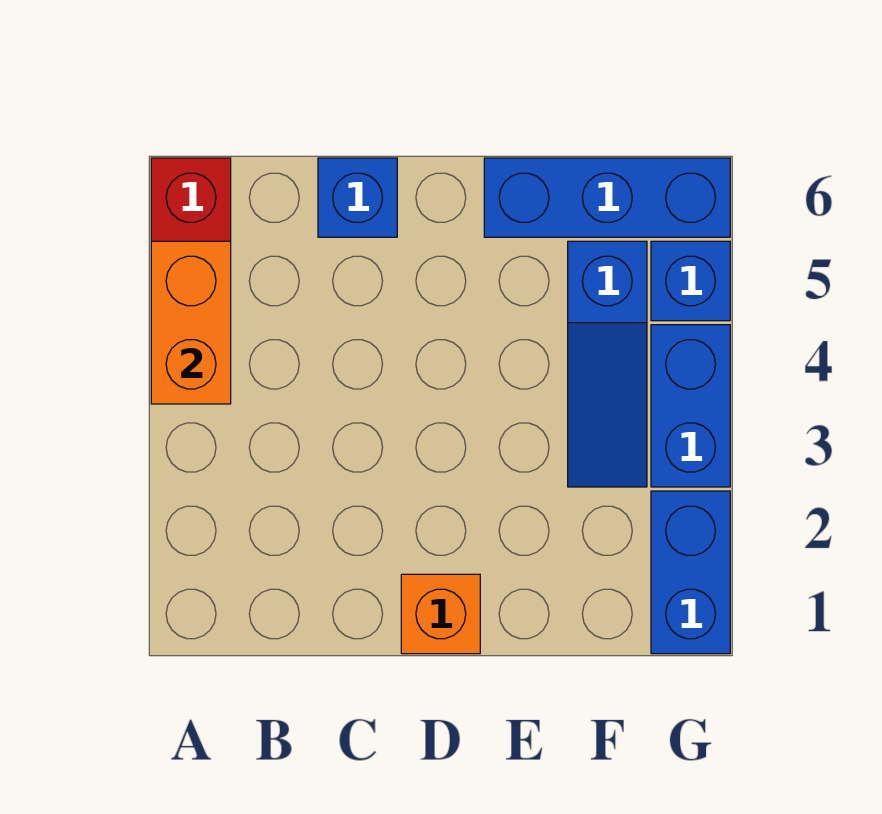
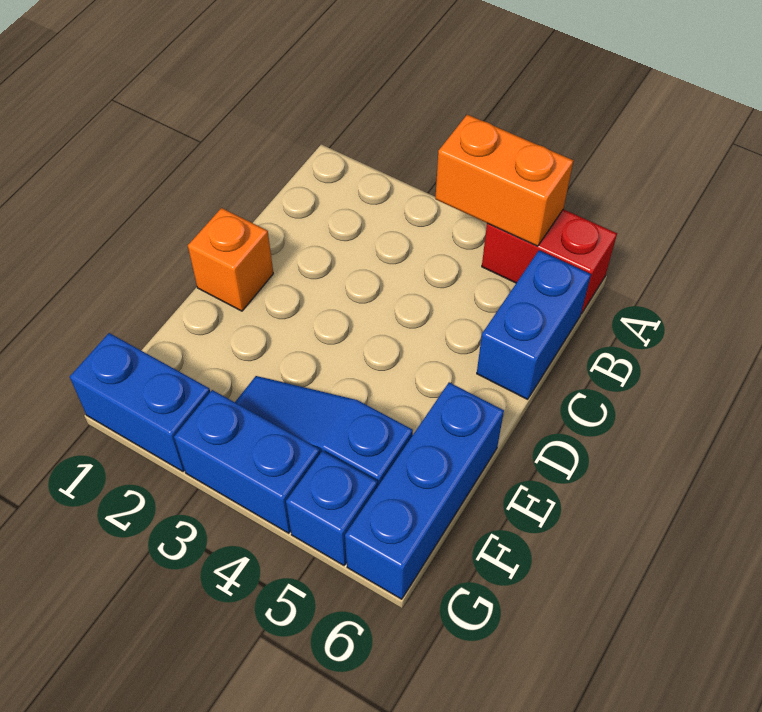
blue 1x1 brick [318,158,397,237] -> blue 1x2 brick [477,250,591,399]

